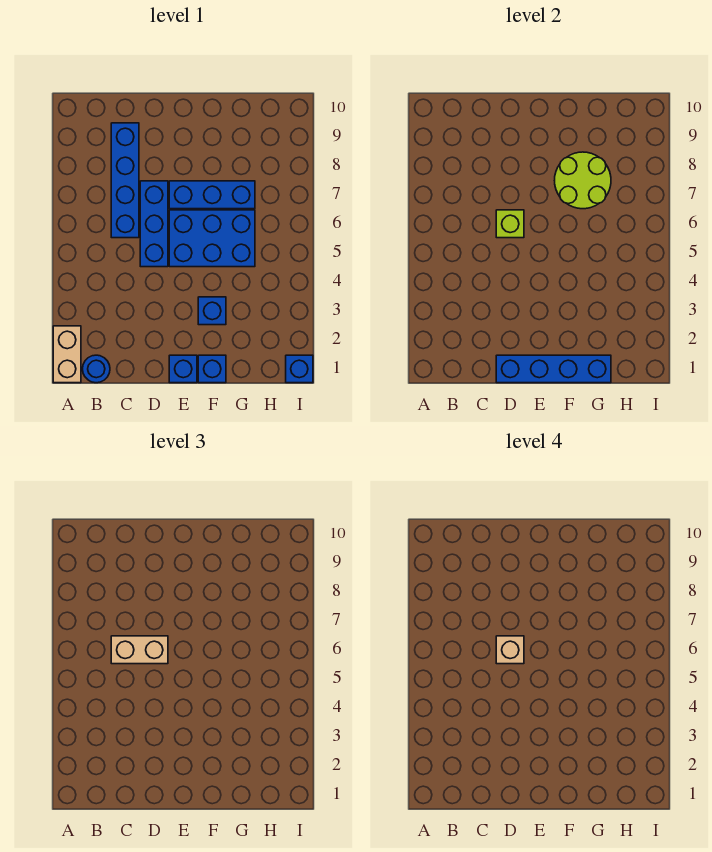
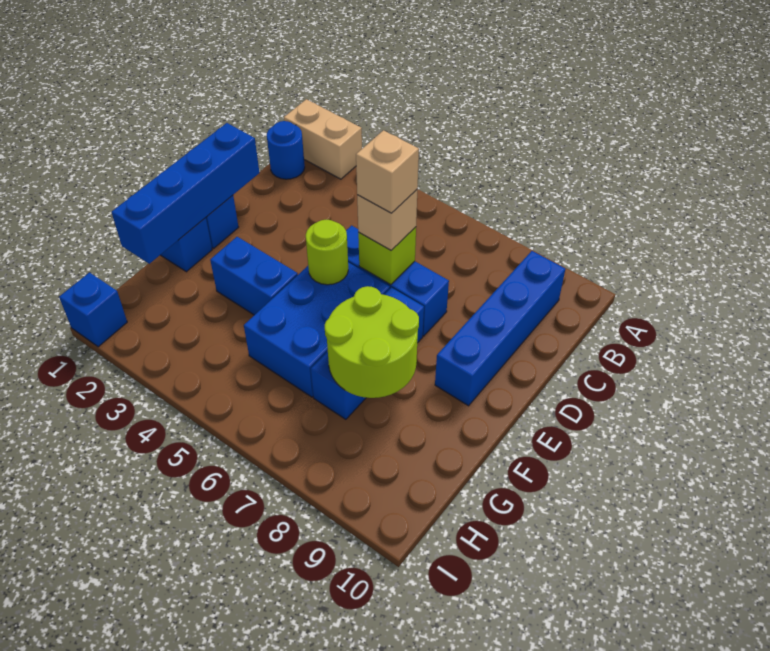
blue 1x4 brick [111,123,139,238] -> blue 1x4 brick turned to [435,251,565,406]
tan 1x2 brick [111,636,168,664] -> tan 1x1 brick [357,190,417,250]
none -> lime 1x1 round brick [306,220,348,285]
blue 1x1 brick [198,297,226,325] -> blue 1x2 brick [210,237,298,315]

